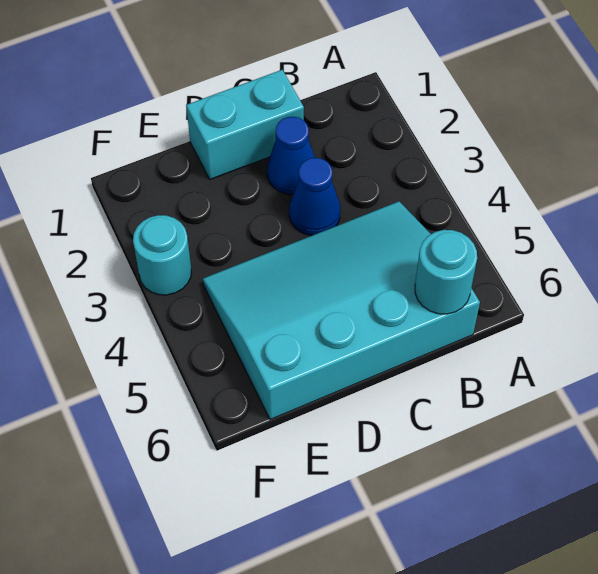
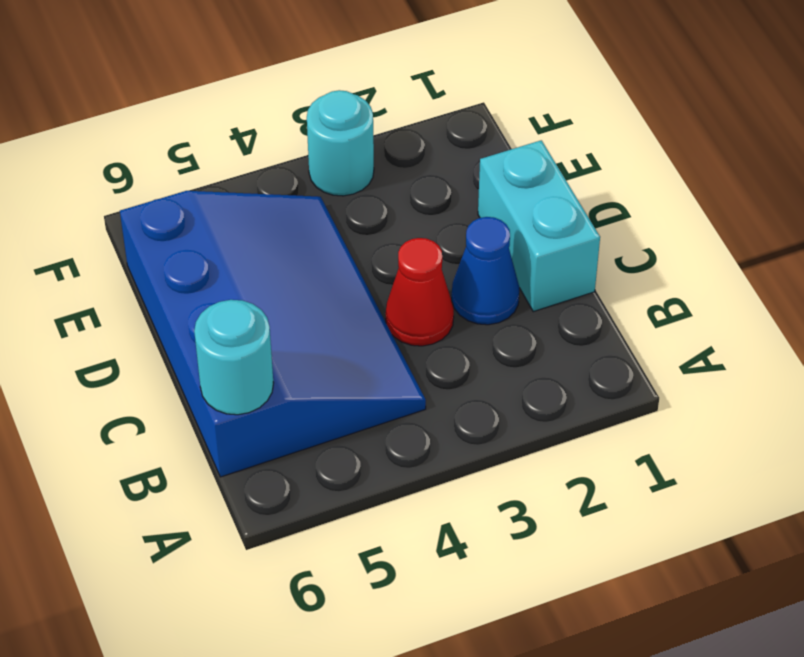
cyan 3x4 slope [203,201,480,420] -> blue 3x4 slope [120,191,426,477]
blue 1x1 cone [289,158,340,235] -> red 1x1 cone [386,238,454,346]

